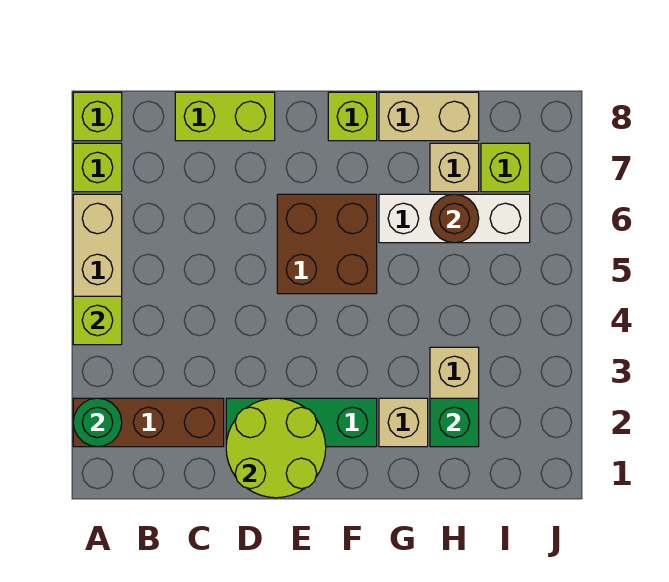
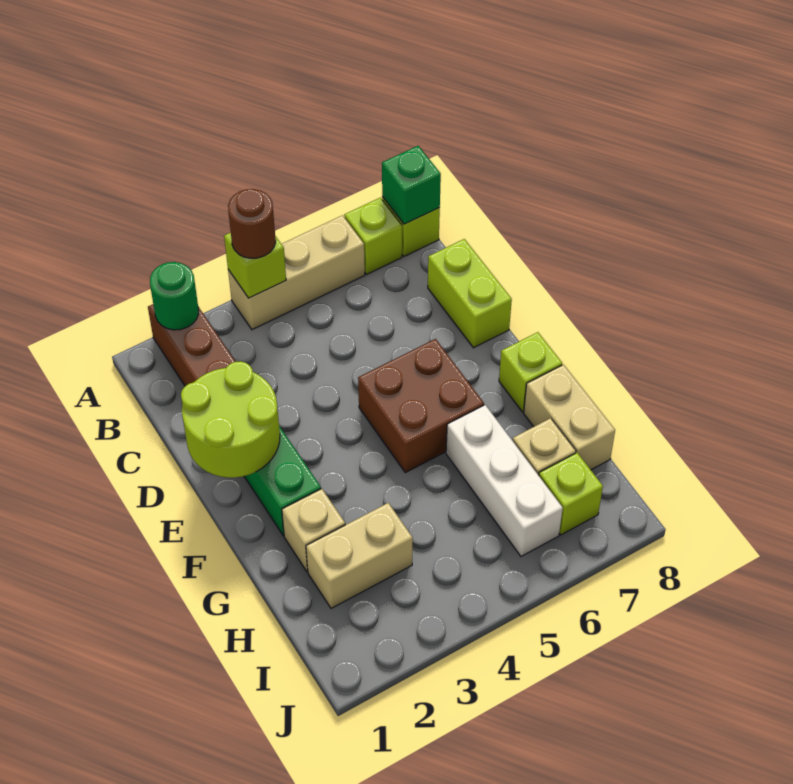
green 1x1 brick [430,398,479,447] -> green 1x1 brick moved to [382,146,441,224]
brown 1x1 round brick [430,194,479,243] -> brown 1x1 round brick moved to [228,189,276,258]

